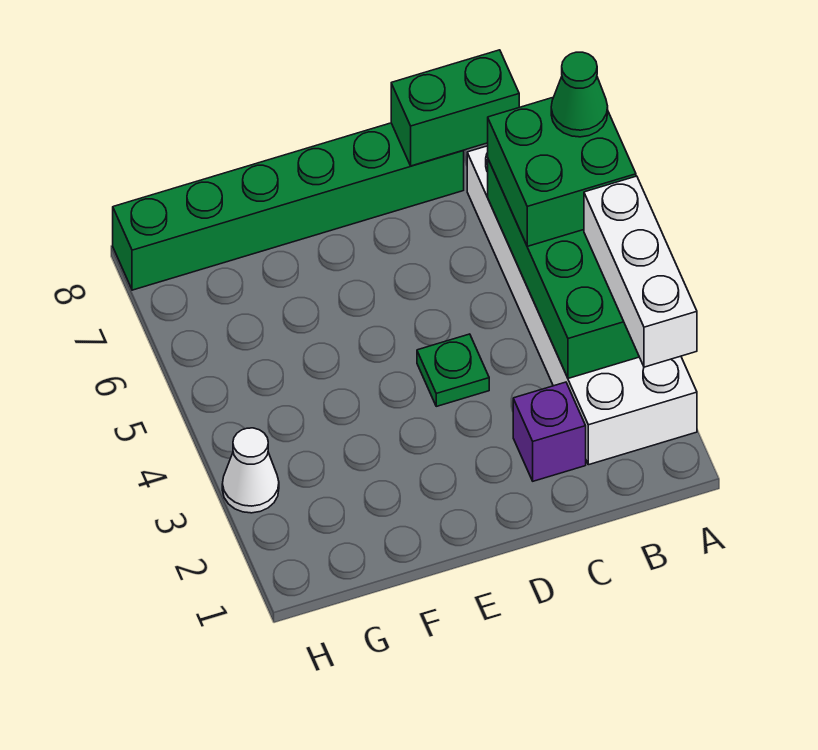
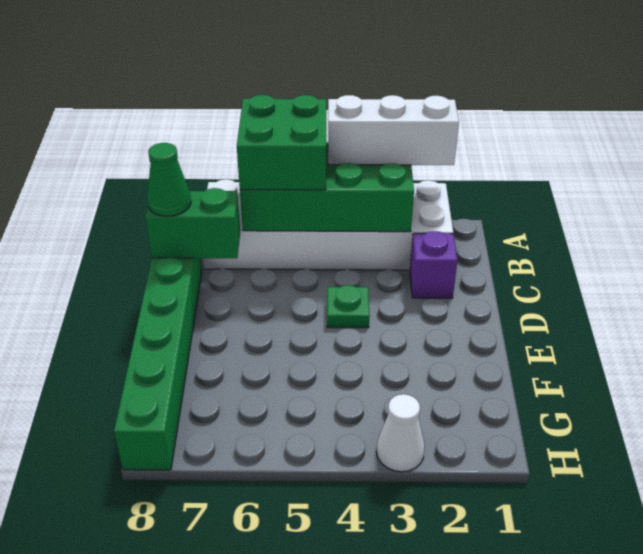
green 1x1 cone [551,52,608,137] -> green 1x1 cone moved to [147,143,191,216]
green 1x2 brick [391,50,519,166] -> green 1x2 brick turned to [145,188,240,258]

